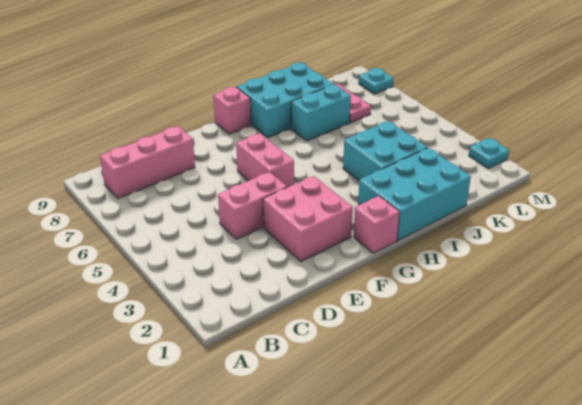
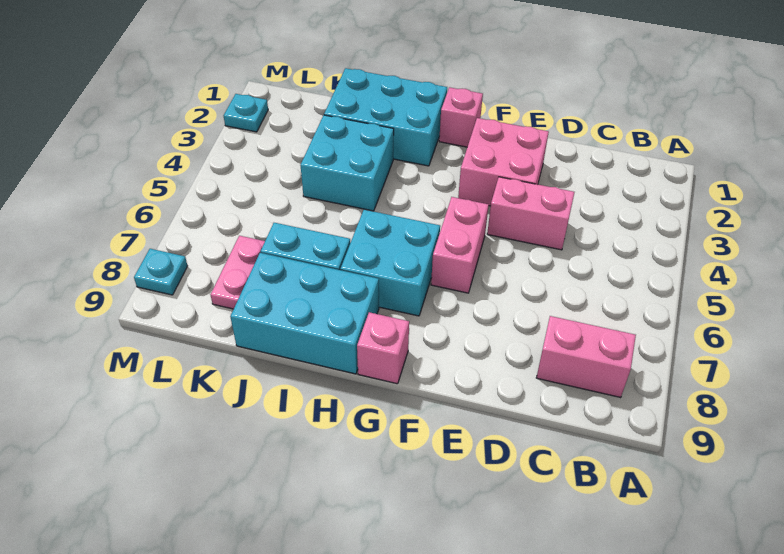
pink 1x3 brick [100,126,195,199] -> pink 1x2 brick [536,316,636,398]
none -> cyan 2x2 brick [340,210,440,316]

